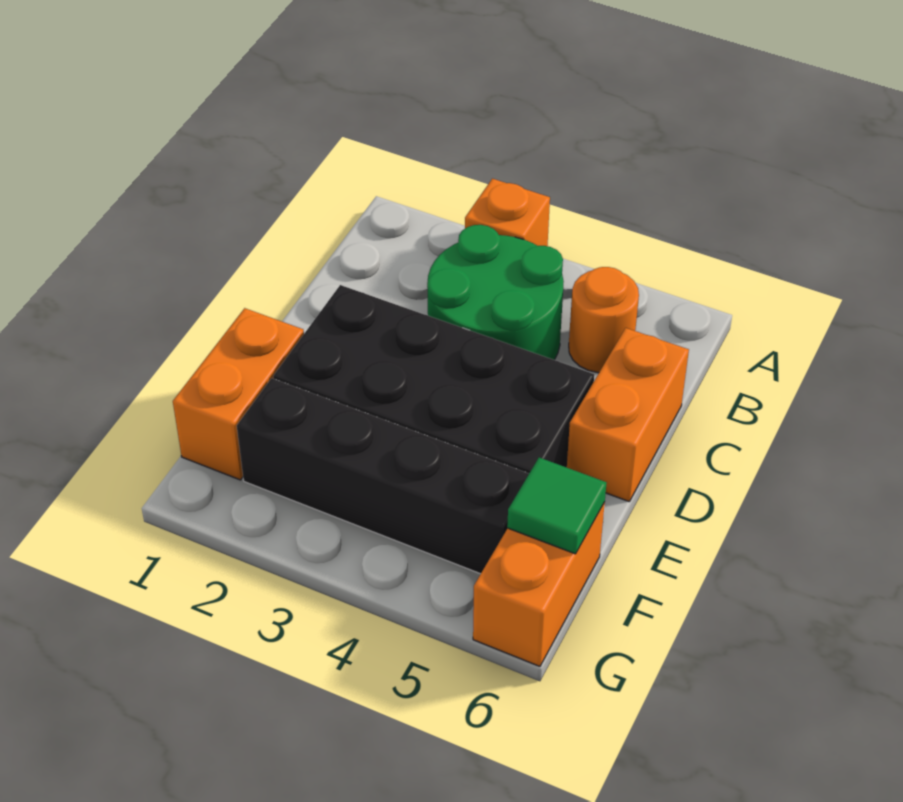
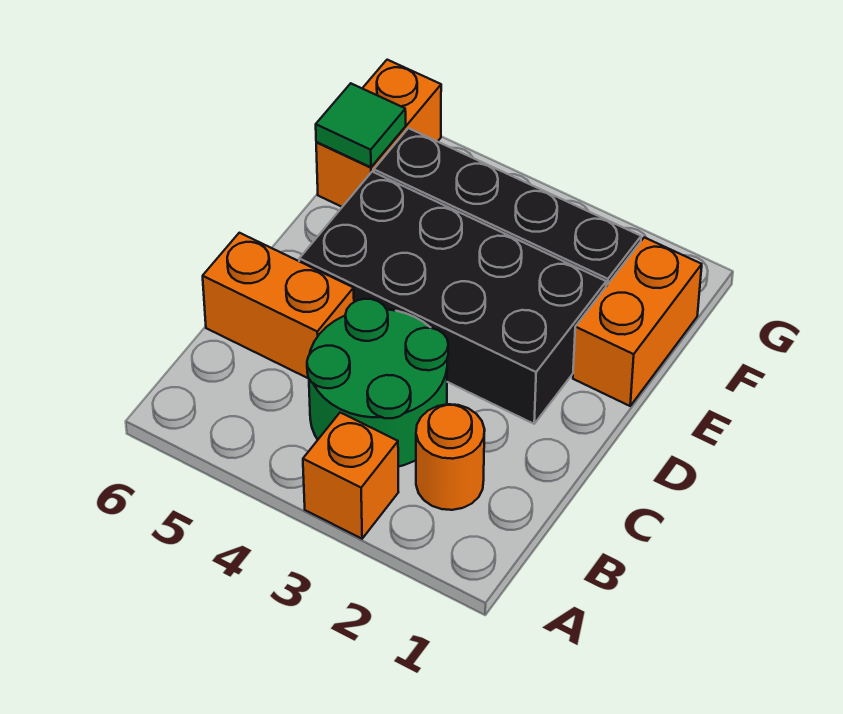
orange 1x1 round brick [569,267,639,373] -> orange 1x1 round brick moved to [416,404,485,510]
orange 1x2 brick [567,328,689,501] -> orange 1x2 brick turned to [203,233,354,379]

